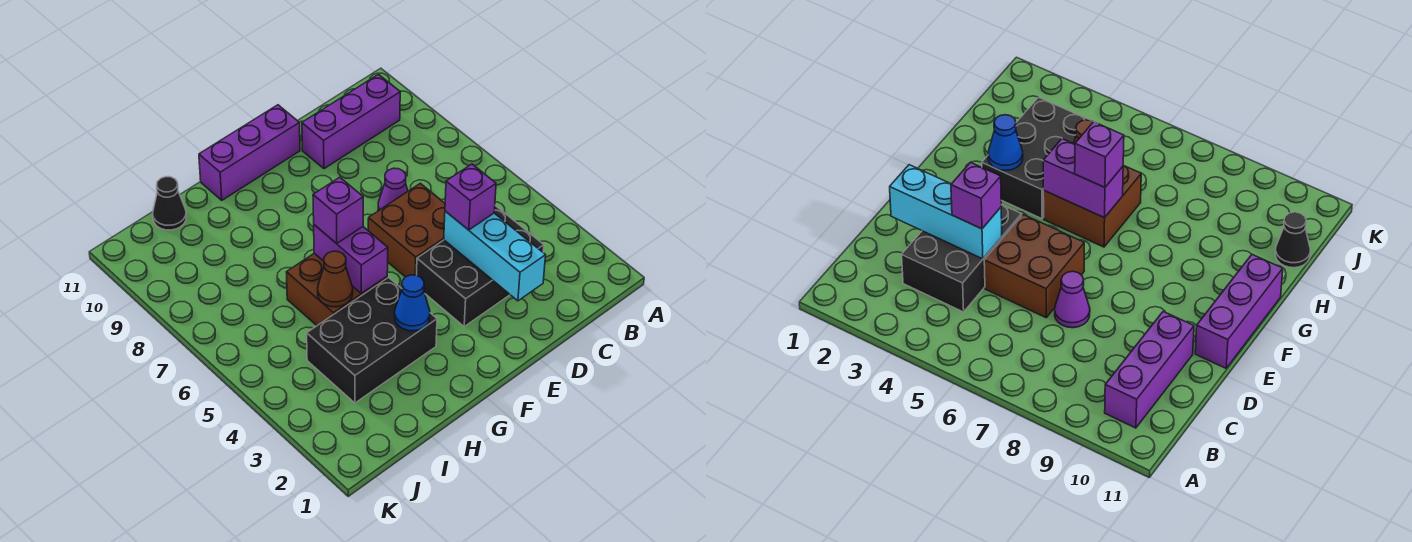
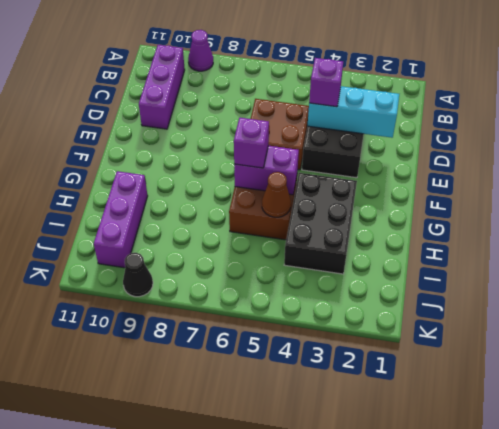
purple 1x1 cone [378,168,408,211] -> purple 1x1 cone moved to [188,30,213,71]
purple 1x3 brick [199,105,300,200] -> purple 1x3 brick moved to [94,171,148,268]
blue 1x1 cone [395,275,430,331] -> none
black 1x1 cone [153,177,186,230] -> black 1x1 cone moved to [123,253,153,297]

